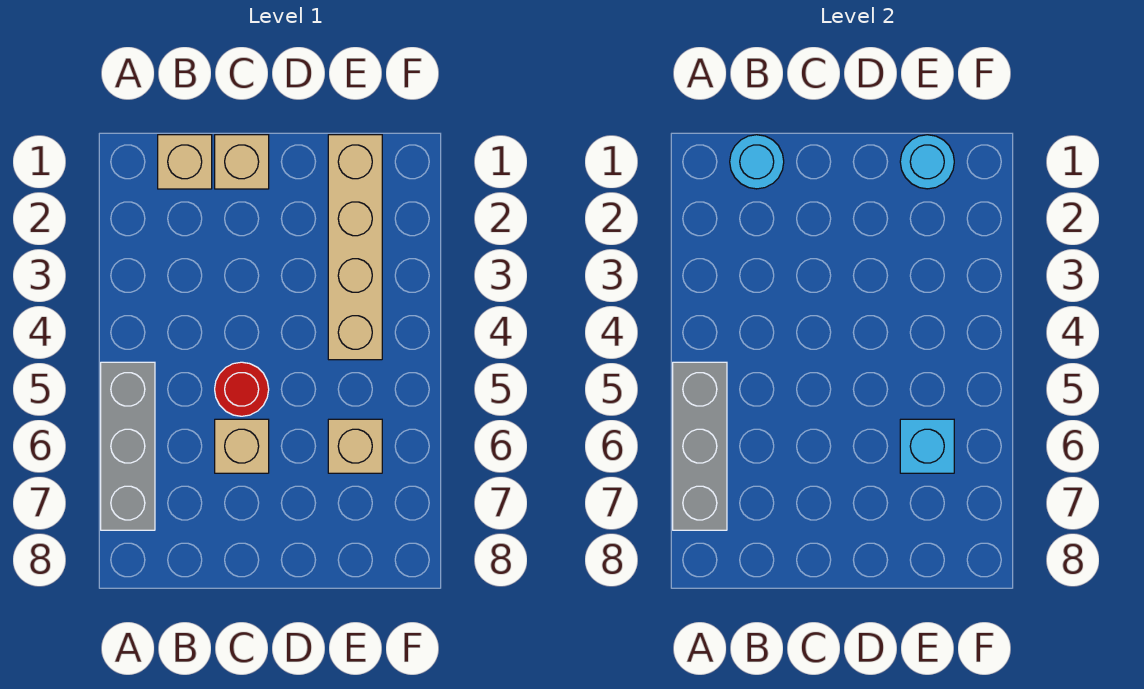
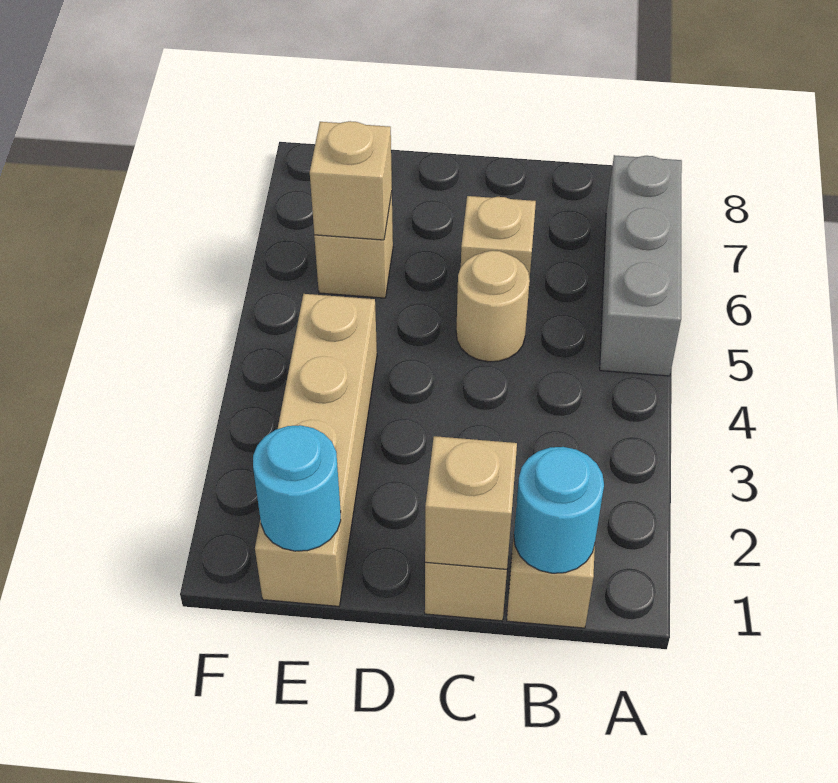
grey 1x3 brick [673,362,727,530] -> none
none -> tan 1x1 brick [425,436,517,569]
red 1x1 round brick [215,362,269,416] -> tan 1x1 round brick [456,251,530,362]
cyan 1x1 brick [900,419,954,473] -> tan 1x1 brick [310,121,392,240]

